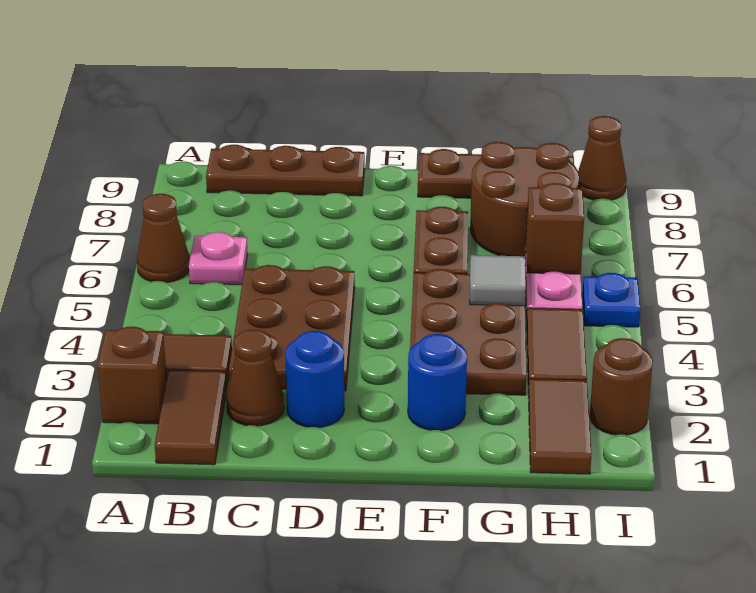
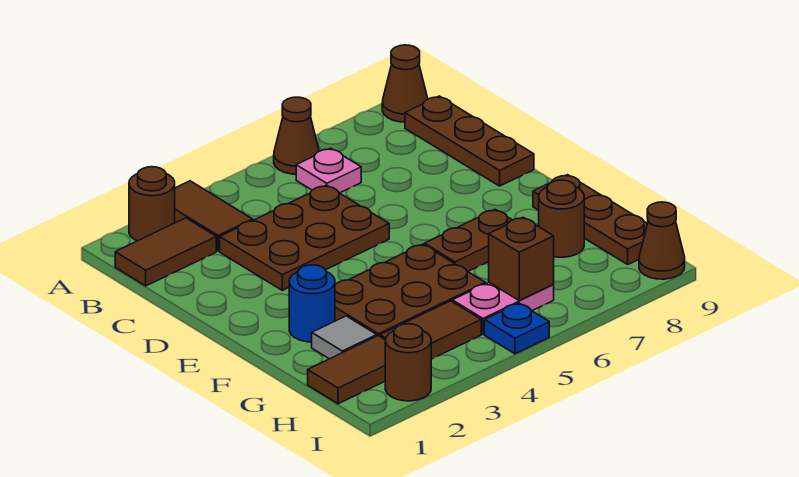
brown 1x1 brick [97,327,167,424] -> brown 1x1 round brick [129,167,175,241]
brown 1x1 cone [226,330,284,426] -> brown 1x1 cone moved to [382,45,428,122]
blue 1x1 round brick [285,331,344,427] -> none
grey 1x1 tile [470,255,526,306] -> grey 1x1 tile moved to [312,316,377,359]
brown 2x2 round brick [470,142,579,256] -> brown 1x1 round brick [539,180,584,257]

